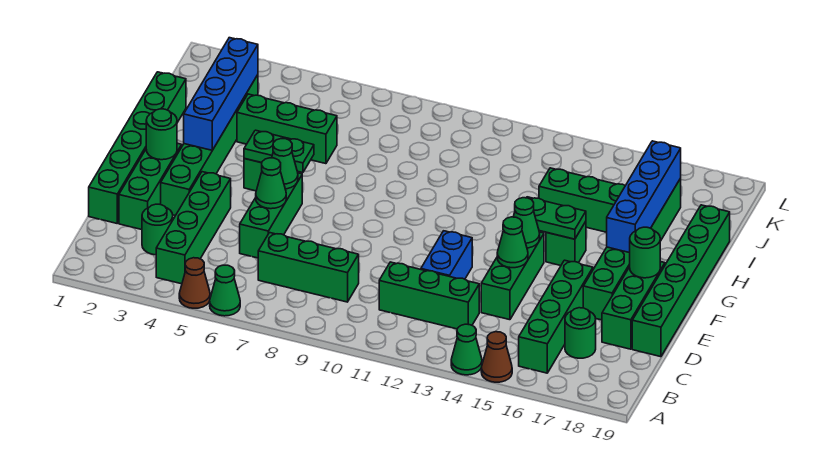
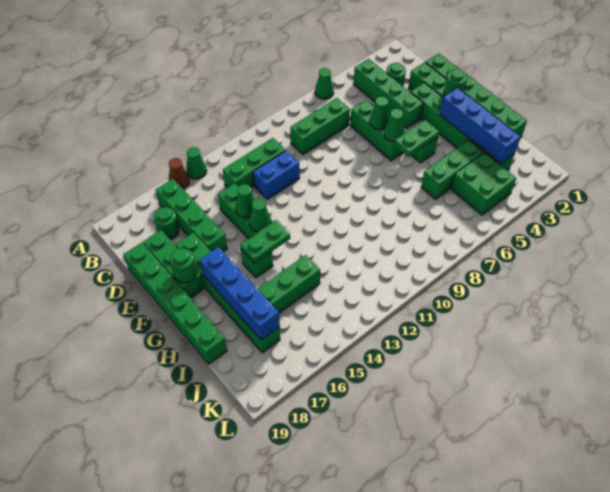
brown 1x1 cone [179,258,210,308] -> none
blue 1x2 brick [421,231,472,279] -> blue 1x2 brick turned to [253,150,300,200]
none -> green 2x2 brick [452,153,516,215]

